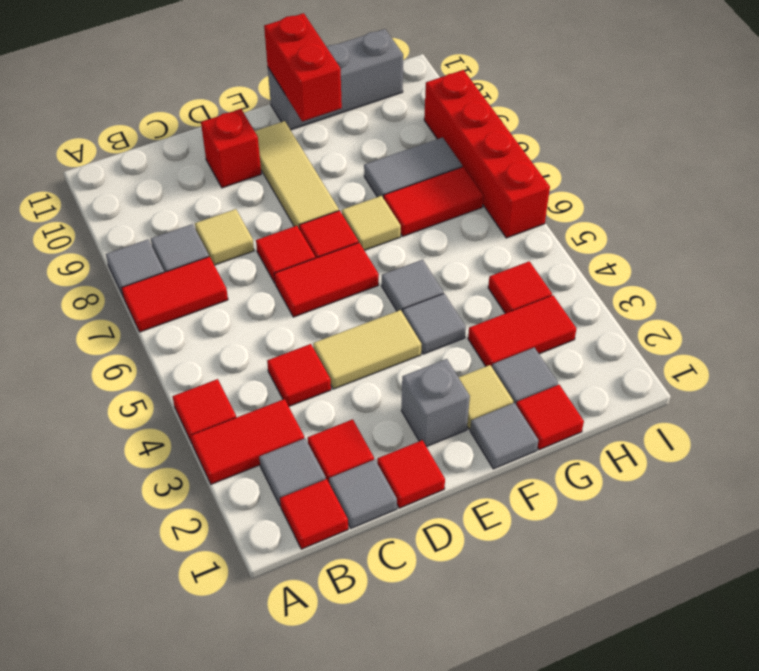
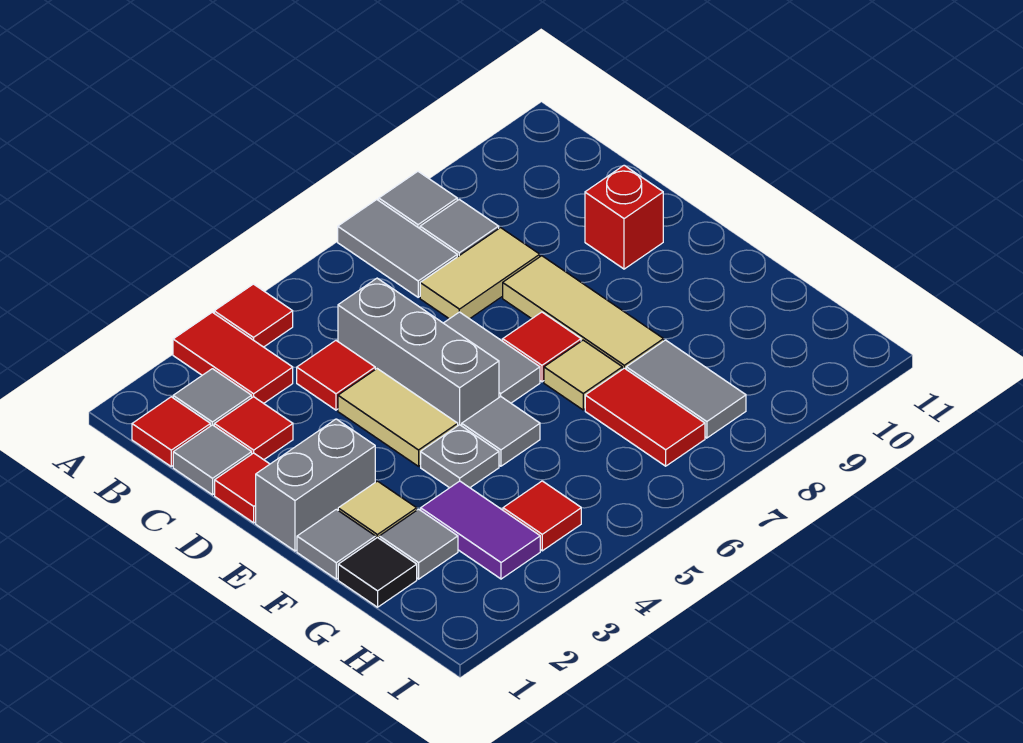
red 1x2 tile [122,257,228,332] -> grey 1x2 tile [338,200,457,297]
tan 1x1 tile [195,209,254,265] -> tan 1x2 tile [420,228,540,319]
red 1x2 tile [274,243,379,317] -> grey 1x2 tile [444,312,540,403]
red 1x1 tile [256,226,315,283] -> none
grey 1x1 brick [402,359,470,447] -> grey 1x2 brick [256,419,375,551]
tan 1x3 tile [255,121,339,228] -> tan 1x3 tile turned to [503,256,664,369]
grey 1x1 tile [403,294,466,354] -> grey 1x1 plate [421,425,499,488]
red 1x2 brick [264,13,342,121] -> none
grey 1x3 brick [268,29,403,130] -> grey 1x3 brick moved to [338,278,499,426]
red 1x1 tile [516,385,584,450] -> black 1x1 tile [338,537,417,607]
red 1x2 tile [468,295,576,367] -> purple 1x2 tile [421,481,540,579]
red 1x4 brick [424,70,550,238] -> none

